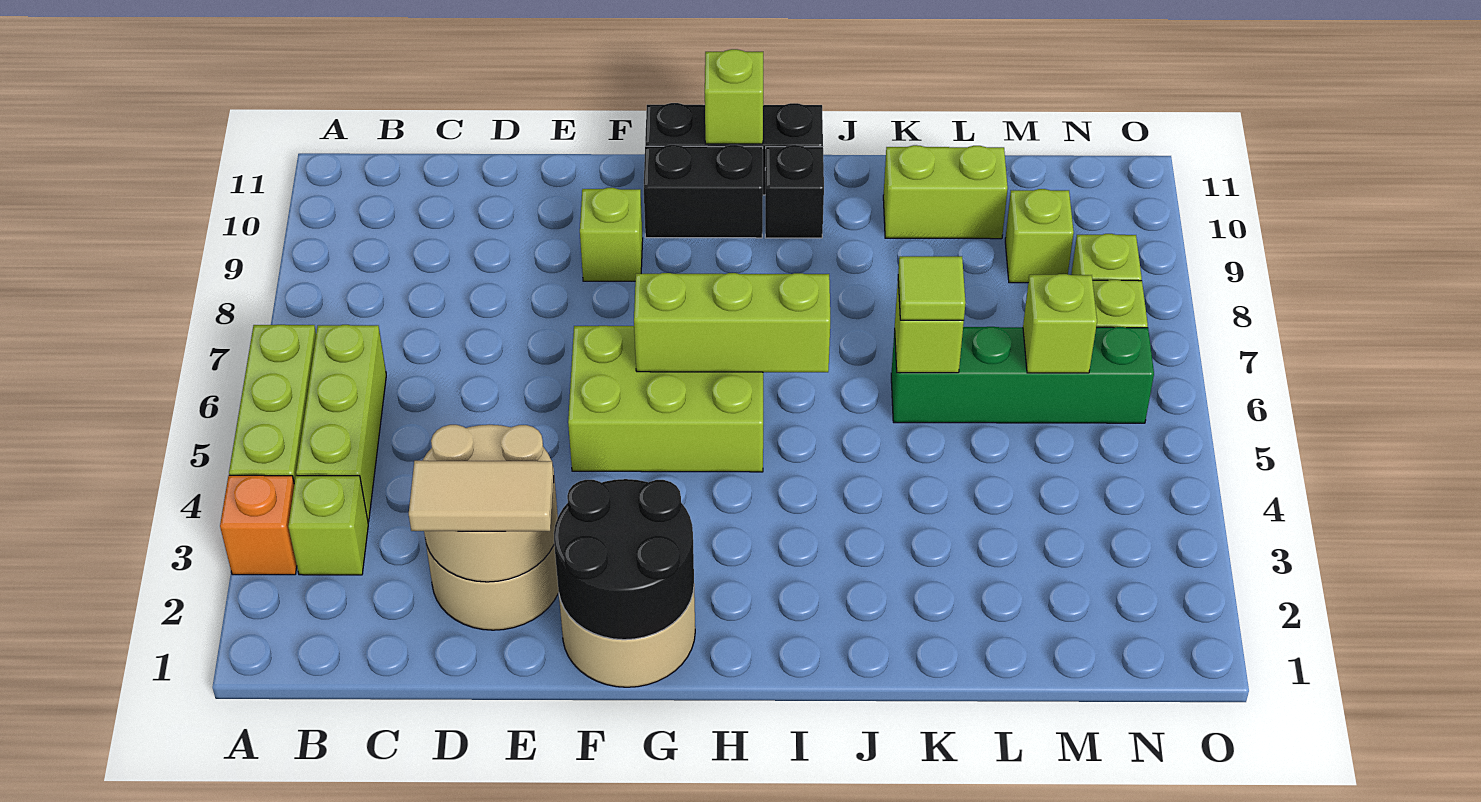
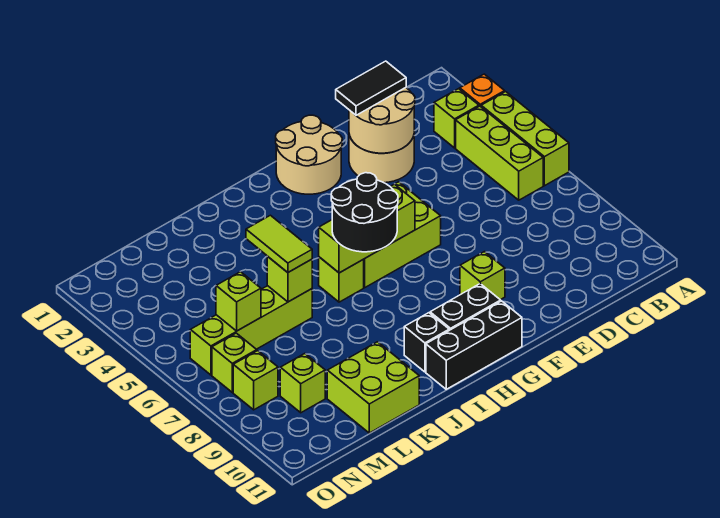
tan 1x2 tile [409,461,554,531] -> black 1x2 tile [336,61,406,115]
black 2x2 round brick [554,479,694,640] -> black 2x2 round brick moved to [331,173,398,252]
lime 1x1 brick [705,49,763,144] -> lime 1x1 brick moved to [319,257,364,302]
green 1x4 brick [891,327,1154,423] -> lime 1x4 brick [190,286,312,375]
lime 1x1 tile [898,256,966,320] -> lime 1x2 tile [246,215,312,272]
lime 1x2 brick [883,145,1008,239] -> lime 2x2 brick [327,342,419,433]

